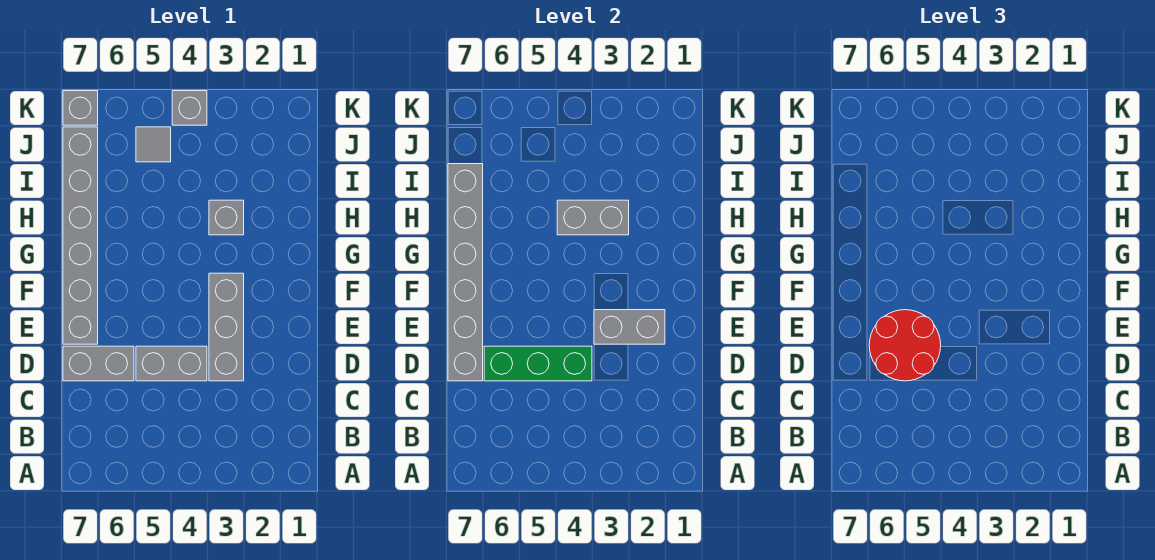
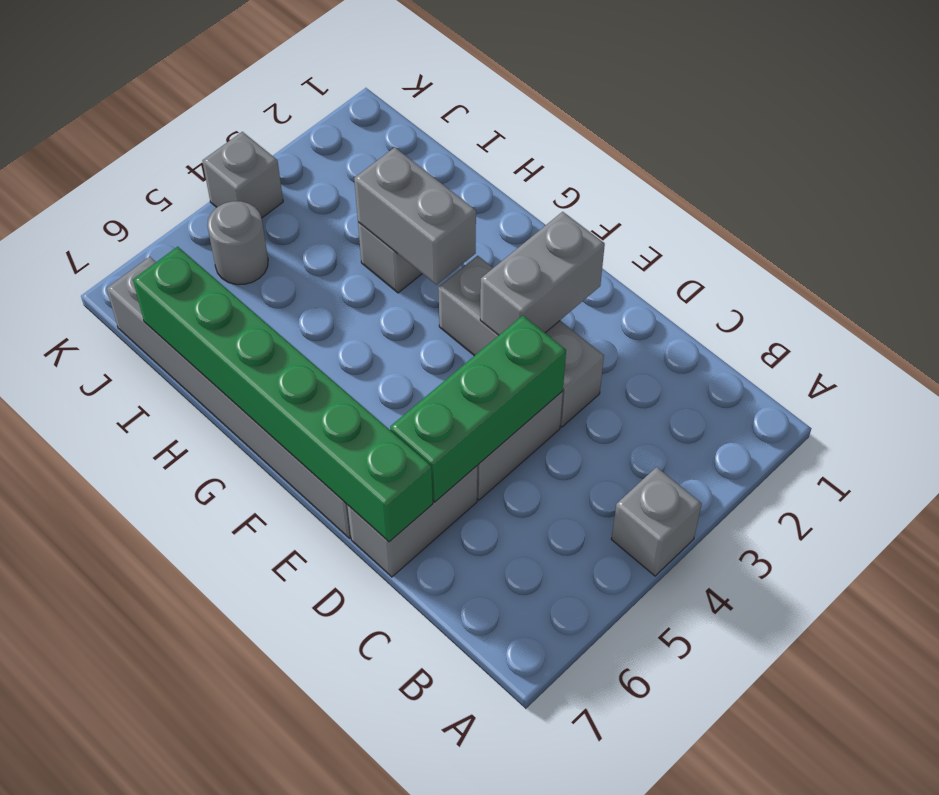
red 2x2 round brick [869,310,941,381] -> none
grey 1x6 brick [448,164,483,381] -> green 1x6 brick [133,247,433,542]
grey 1x2 brick [557,200,629,235] -> grey 1x2 brick turned to [354,147,476,285]
grey 1x1 tile [136,127,171,162] -> grey 1x1 round brick [207,201,268,285]
grey 1x1 brick [63,91,98,125] -> grey 1x1 brick moved to [611,467,702,576]

